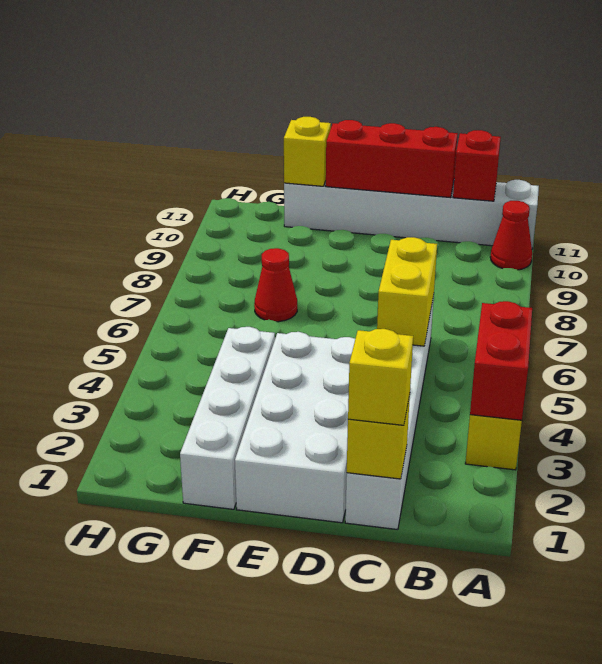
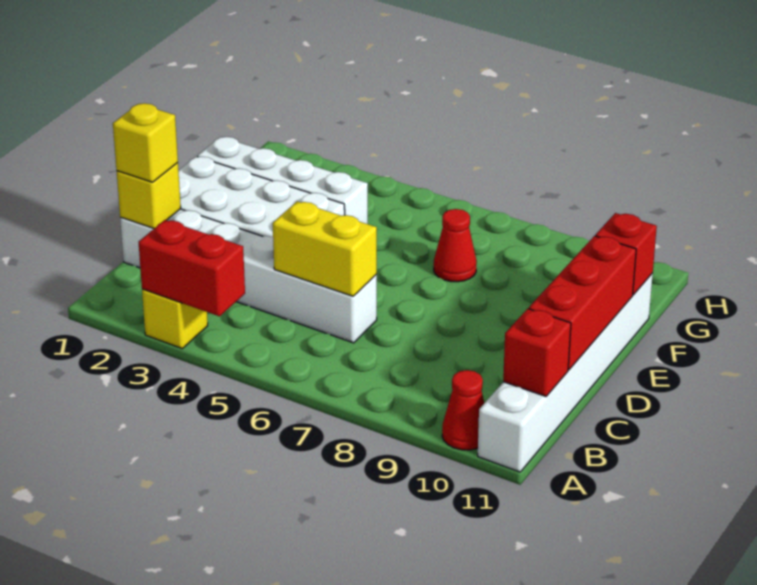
yellow 1x1 brick [284,117,331,186] -> red 1x1 brick [595,213,657,295]

